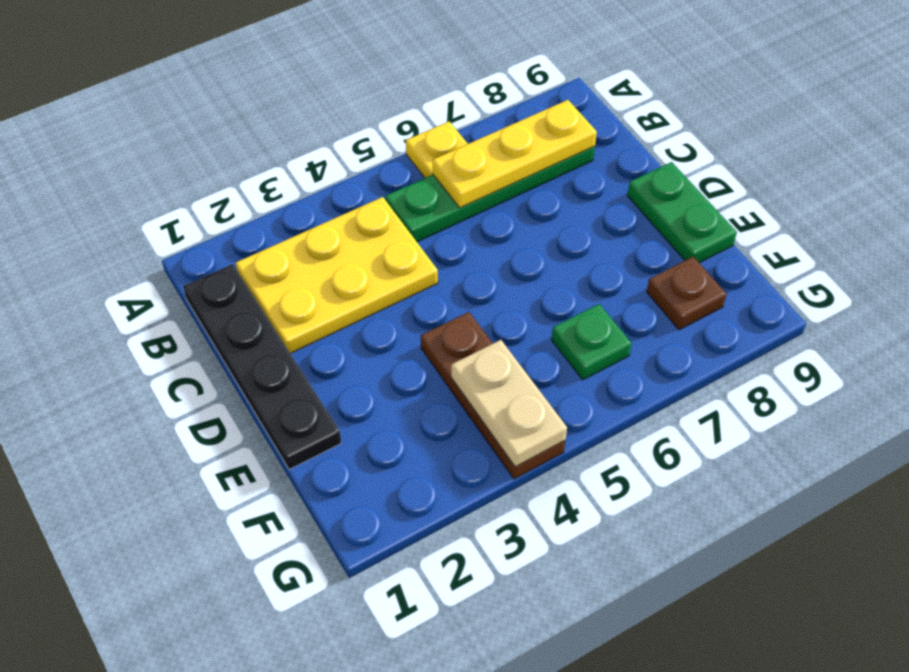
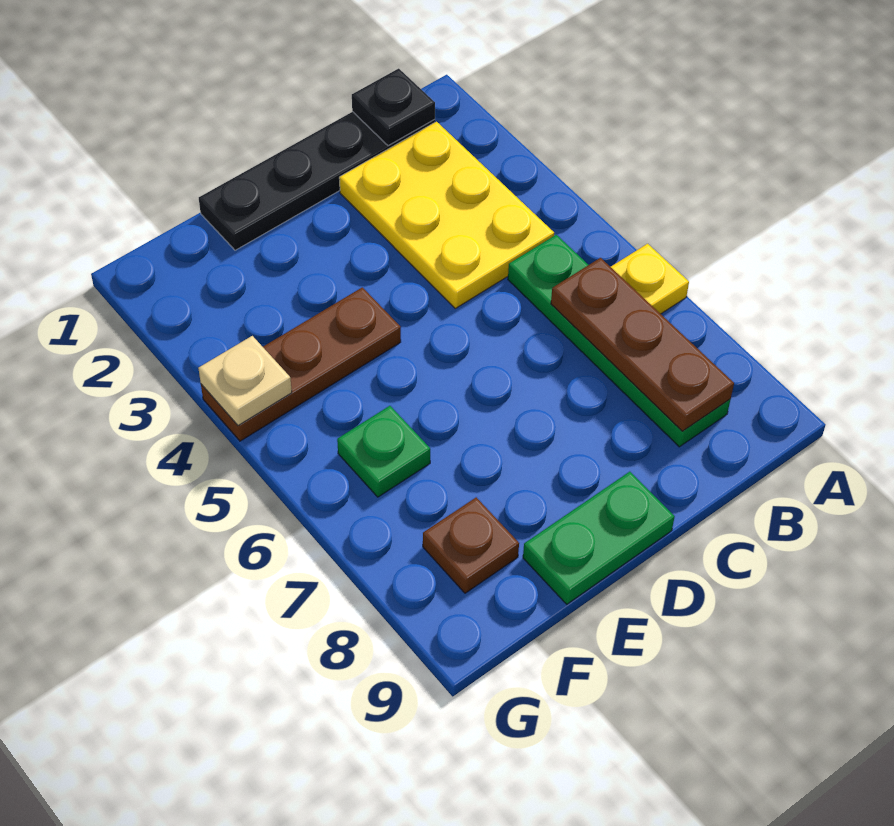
none -> black 1x1 plate [352,69,435,146]
yellow 1x3 plate [433,100,597,208] -> brown 1x3 plate [551,258,734,431]
tan 1x2 plate [451,340,567,467] -> tan 1x1 plate [198,336,292,425]

